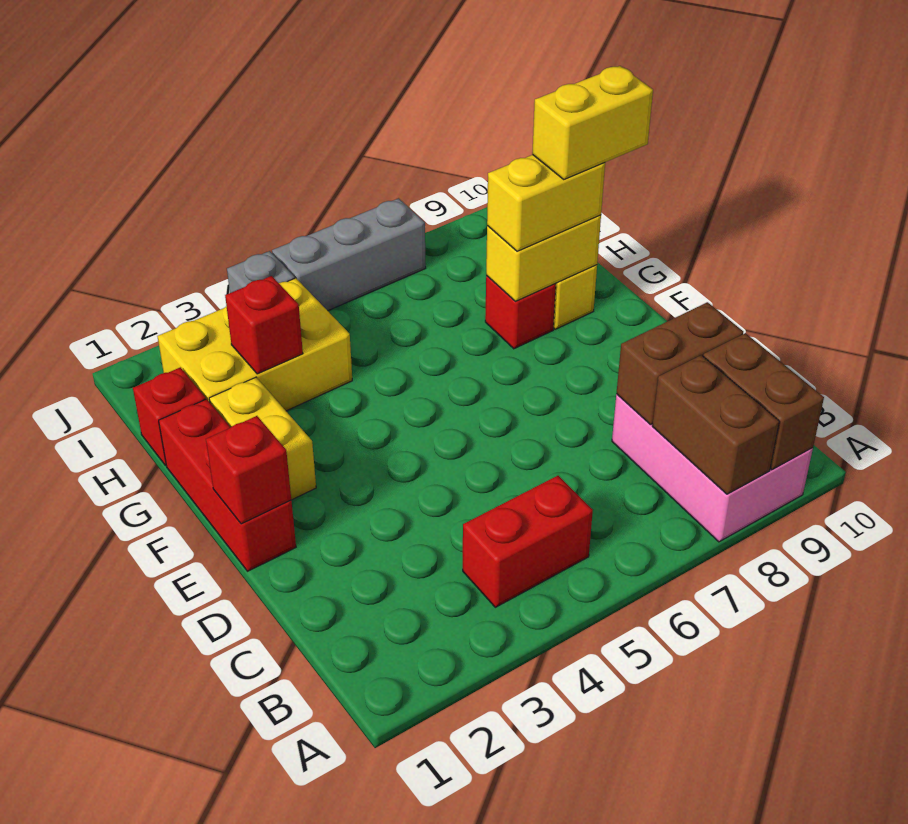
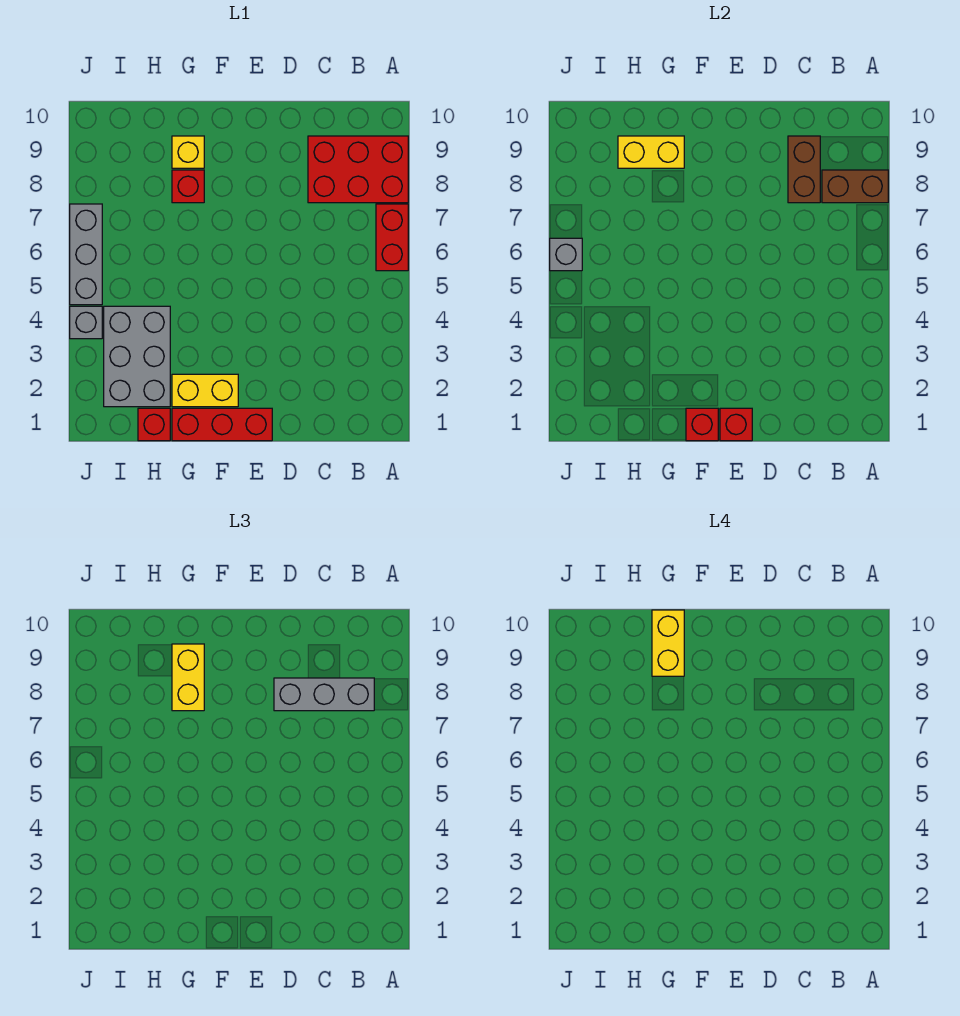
pink 2x3 brick [612,394,813,542] -> red 2x3 brick [308,136,408,203]
brown 1x2 brick [703,333,824,470] -> none
red 1x2 brick [463,476,593,607] -> red 1x2 brick moved to [376,204,408,271]
none -> grey 1x3 brick [274,678,374,711]
yellow 1x2 brick [486,215,601,301] -> yellow 1x2 brick turned to [618,136,684,168]
yellow 2x3 brick [157,278,352,411] -> grey 2x3 brick [104,306,170,407]
red 1x1 brick [225,276,303,374] -> red 1x1 brick moved to [686,408,718,441]
none -> grey 1x1 brick [550,238,582,271]

